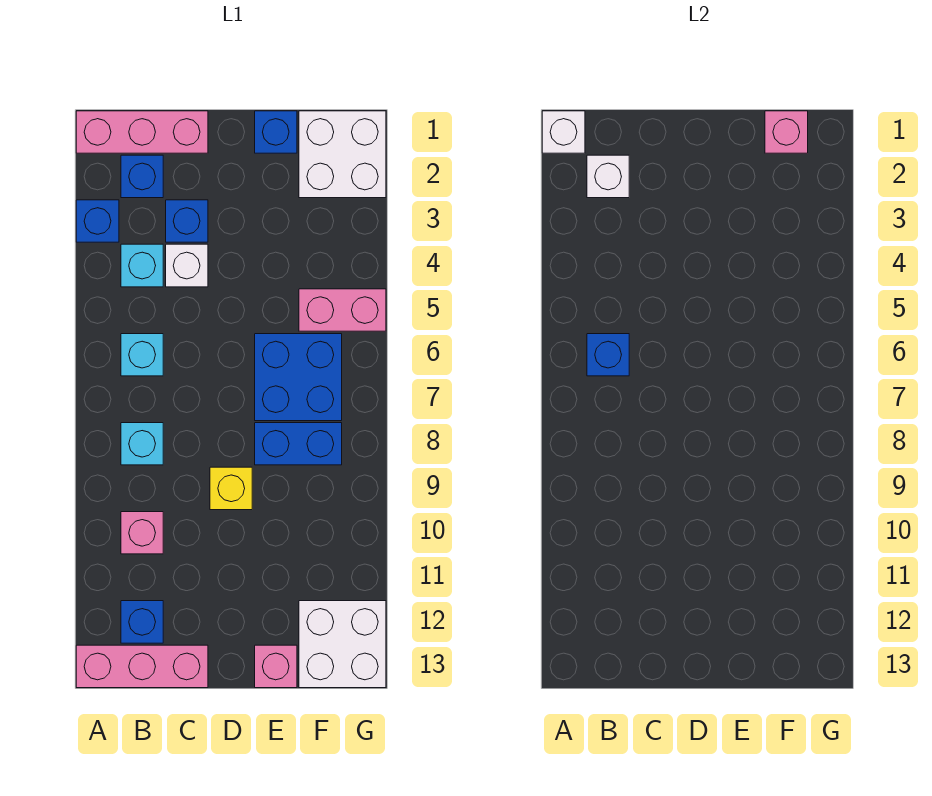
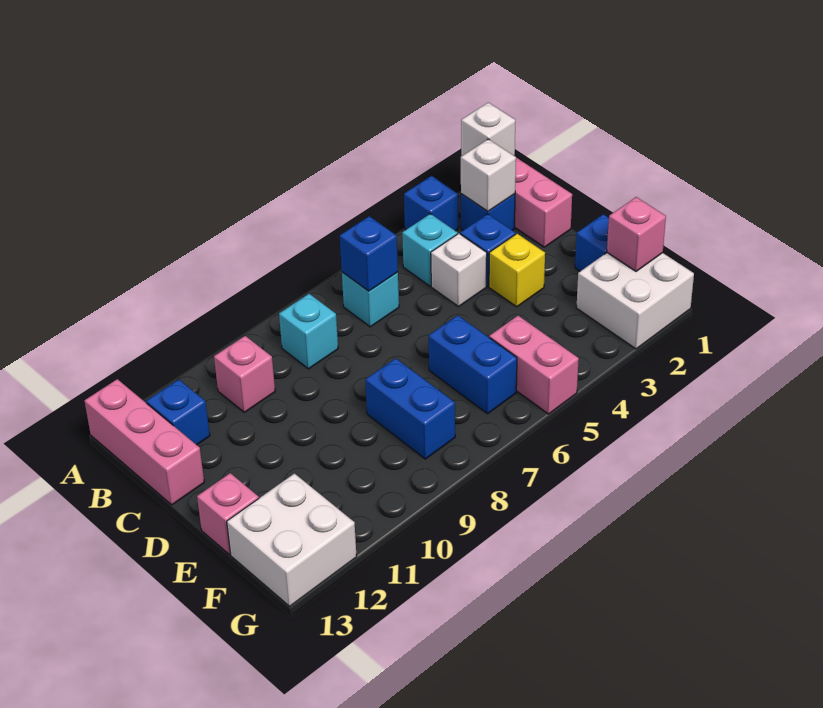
yellow 1x1 brick [210,467,252,510] -> yellow 1x1 brick moved to [489,234,545,307]
blue 2x2 brick [255,334,342,421] -> blue 1x2 brick [429,315,517,414]

